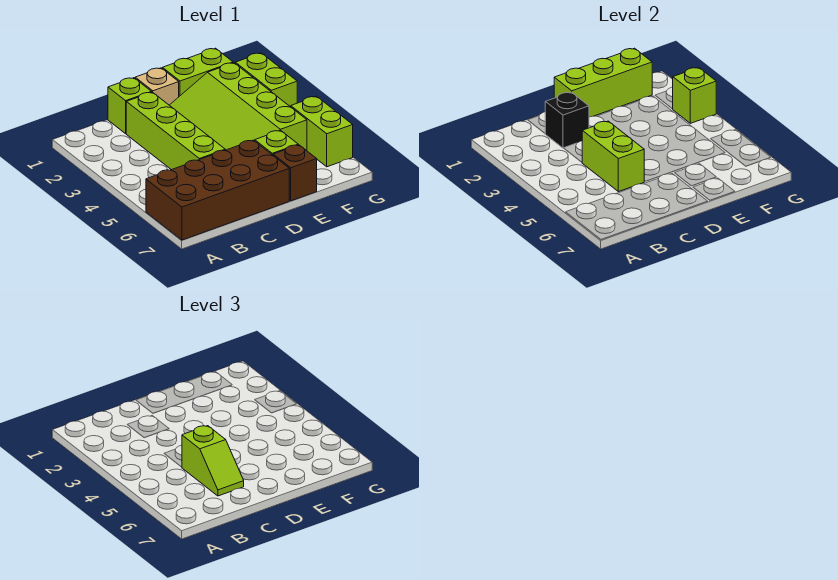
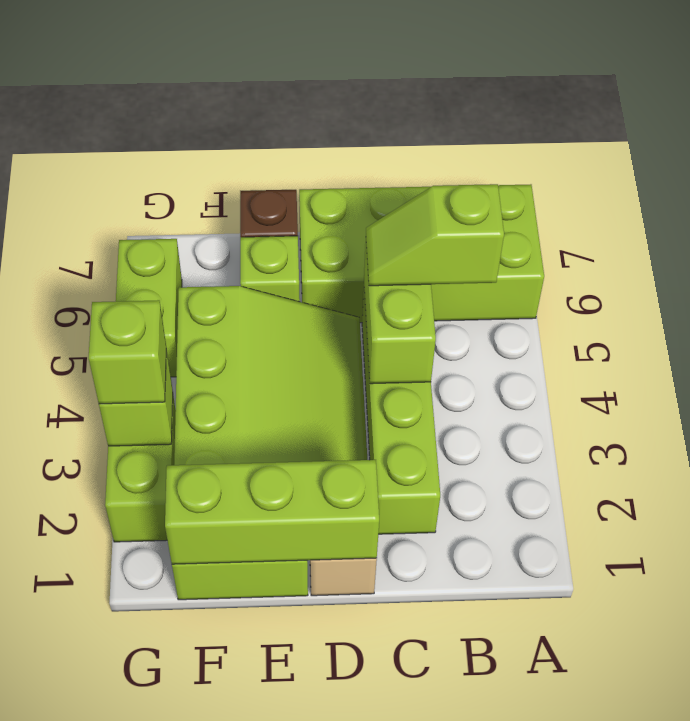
brown 2x4 brick [146,140,289,240] -> lime 2x4 brick [299,184,544,323]
lime 1x1 brick [108,78,151,134] -> lime 1x1 brick moved to [89,300,166,404]
black 1x1 brick [545,92,589,148] -> none
lime 1x2 slope [182,426,244,496] -> lime 1x2 slope turned to [366,184,504,286]

